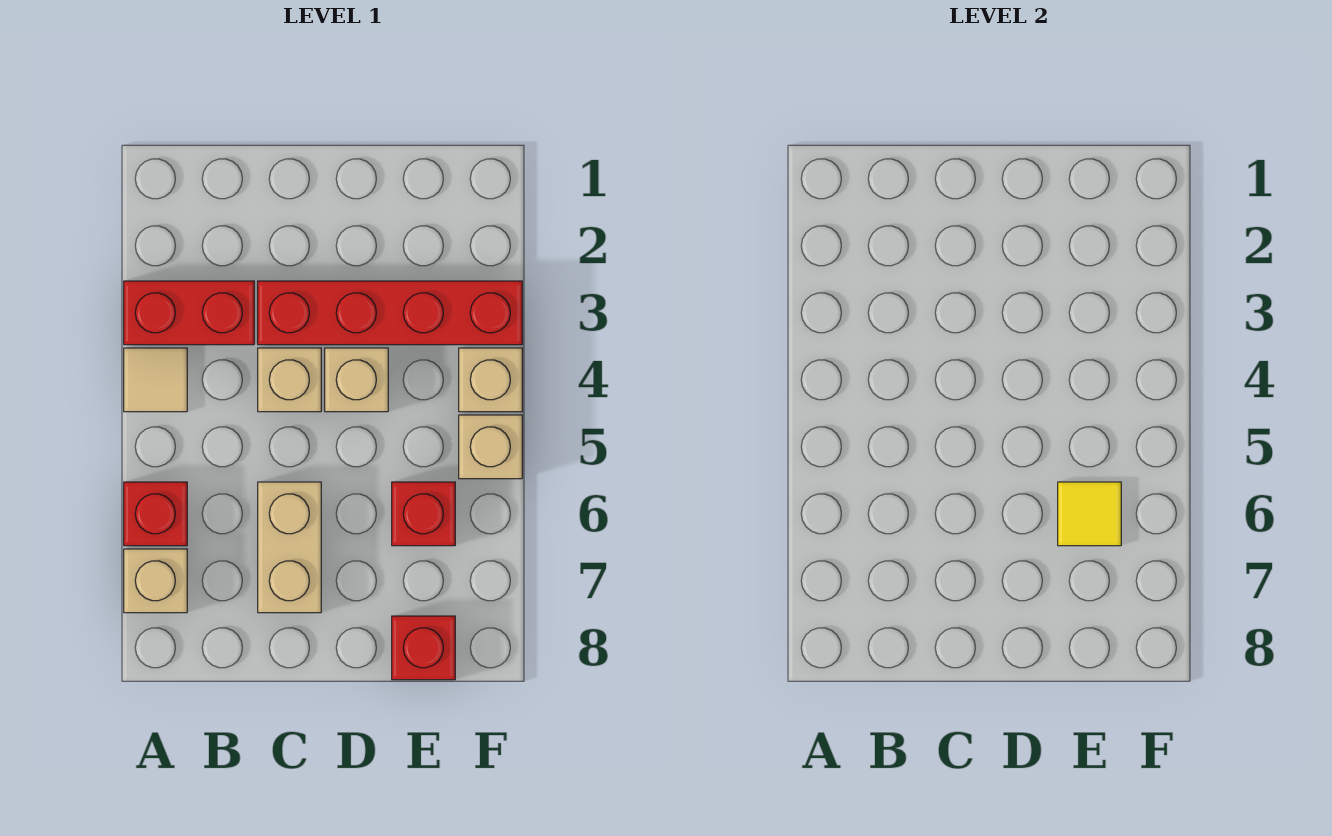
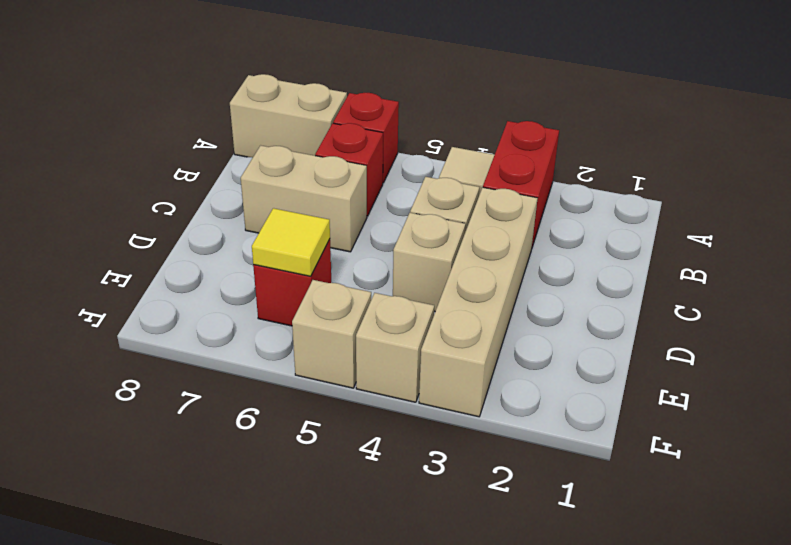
tan 1x1 brick [124,549,187,613] -> tan 1x2 brick [230,74,347,158]
red 1x4 brick [258,281,522,345] -> tan 1x4 brick [419,188,538,417]
red 1x1 brick [392,616,455,680] -> red 1x1 brick moved to [315,123,383,216]

